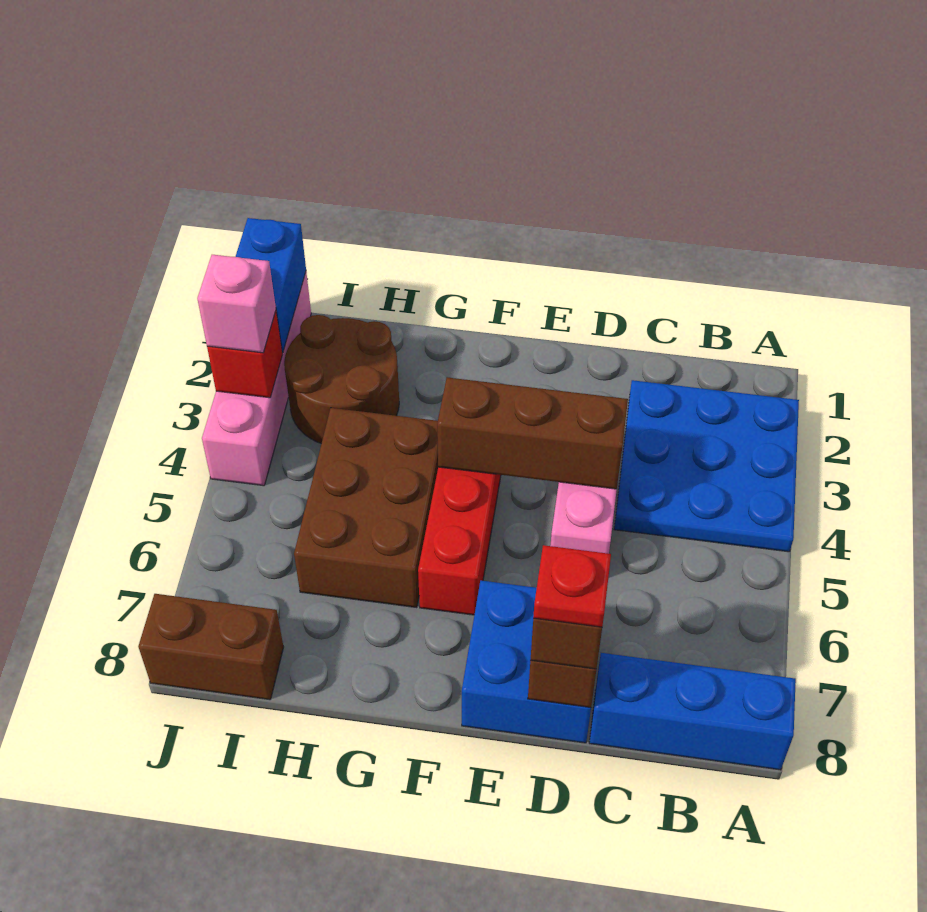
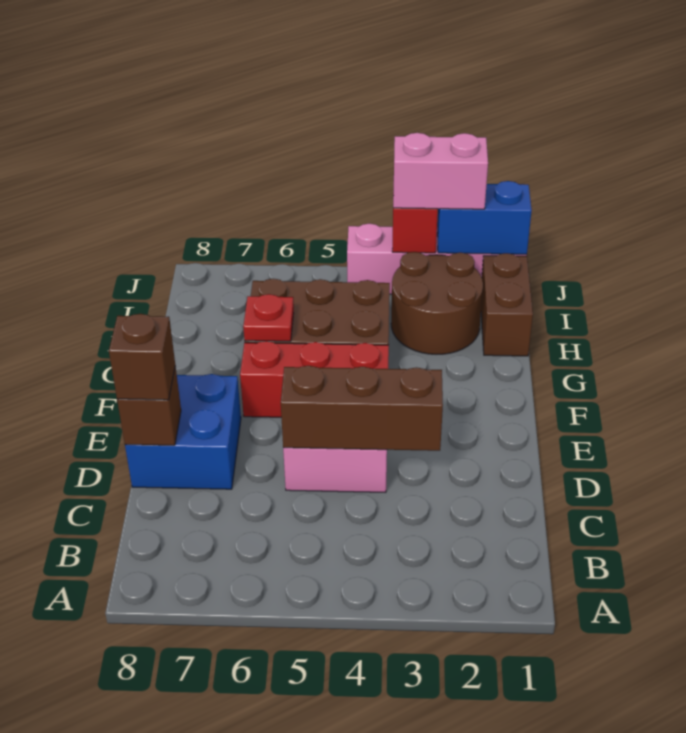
blue 3x3 plate [614,380,799,552] -> none
blue 1x3 brick [589,653,796,770] -> none
brown 1x3 brick [437,377,628,489] -> brown 1x3 brick turned to [281,366,443,451]
red 1x1 plate [533,545,611,627] -> red 1x1 plate moved to [243,294,294,341]
brown 1x2 brick [138,594,283,700] -> brown 1x2 brick moved to [481,253,533,356]
pink 1x1 brick [197,255,276,353] -> pink 1x2 brick [393,133,488,209]

